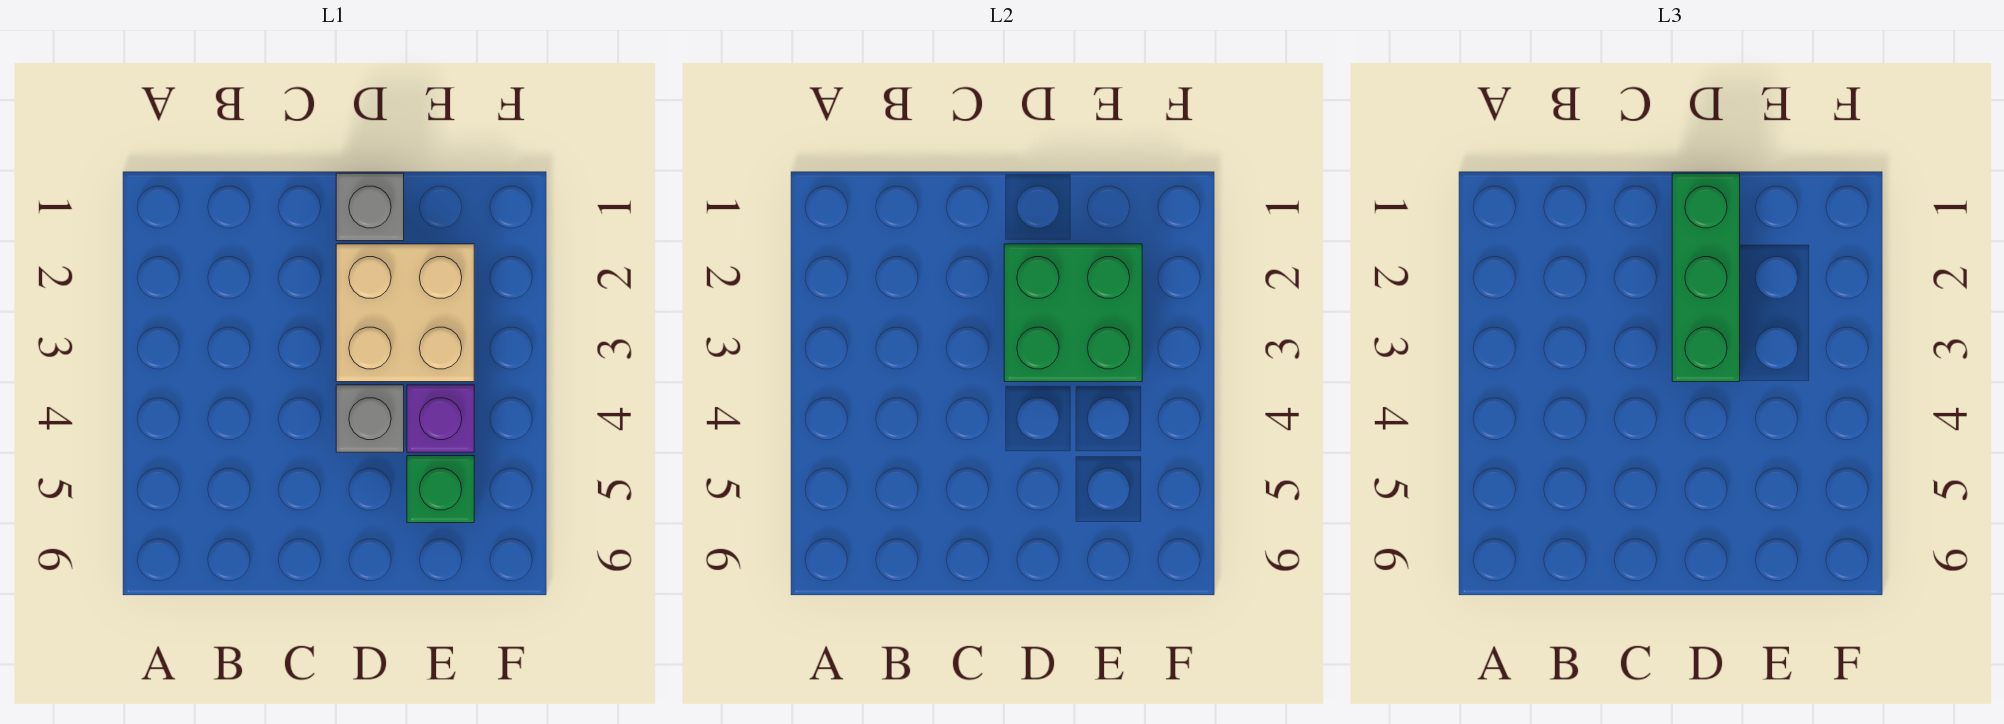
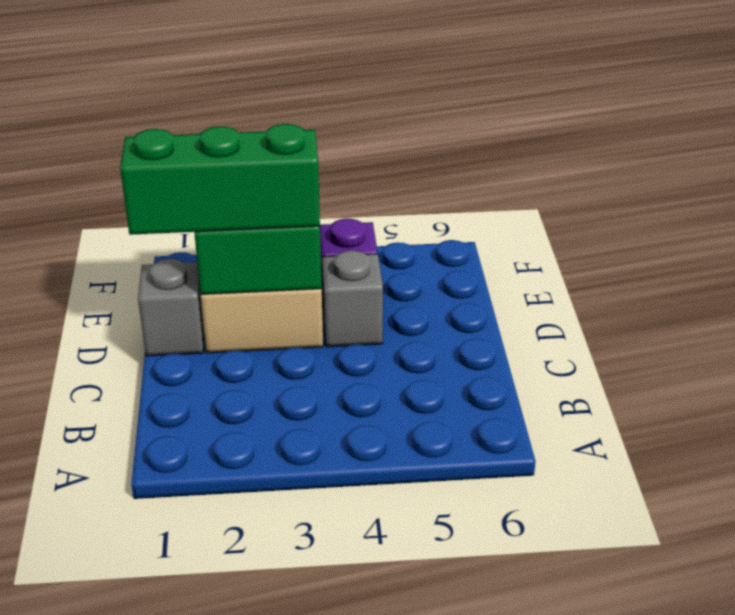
green 1x1 brick [407,456,474,523] -> none

